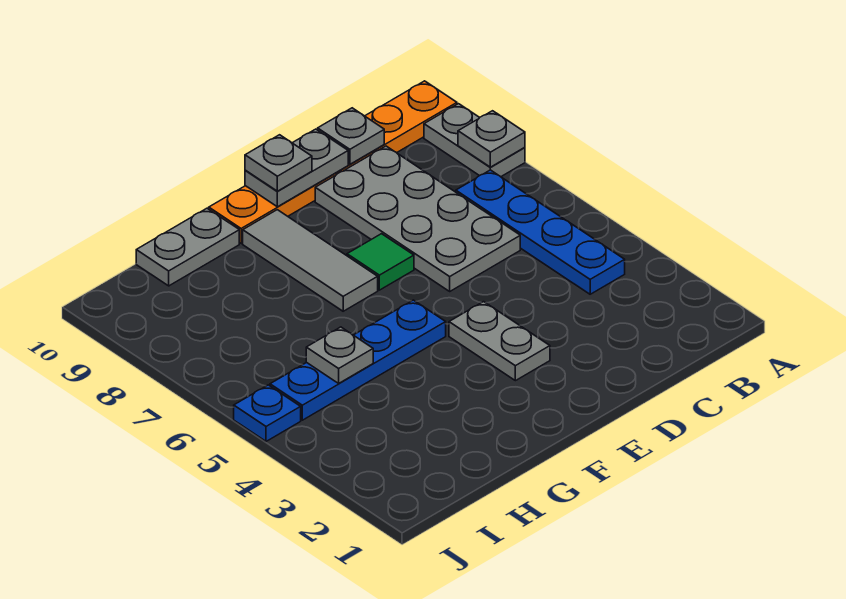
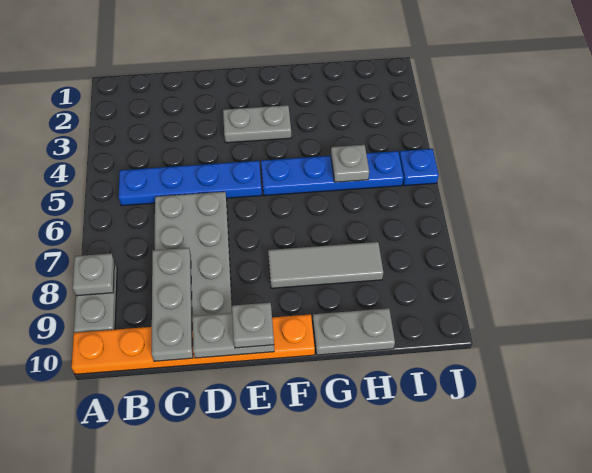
blue 1x4 plate [456,170,625,294] -> blue 1x4 plate turned to [119,161,262,206]
grey 1x1 plate [318,108,384,164] -> grey 1x3 plate [152,248,193,361]
grey 1x2 plate [449,302,550,381] -> grey 1x2 plate turned to [223,105,291,143]
green 1x1 tile [347,234,414,290] -> none
grey 1x3 tile [243,210,378,311] -> grey 1x3 tile turned to [268,242,383,288]

